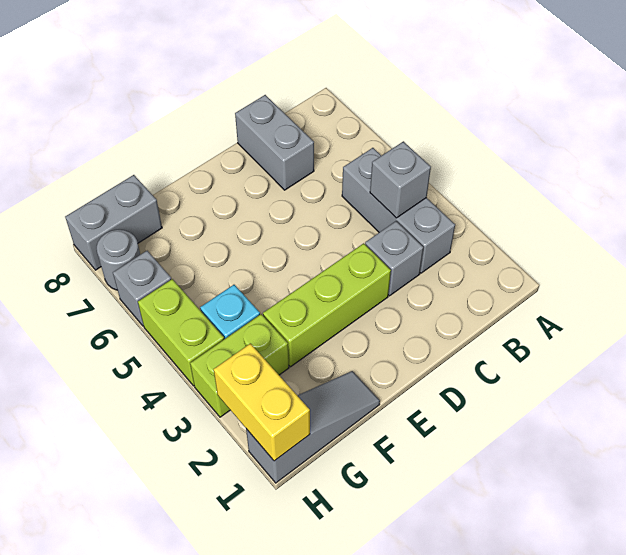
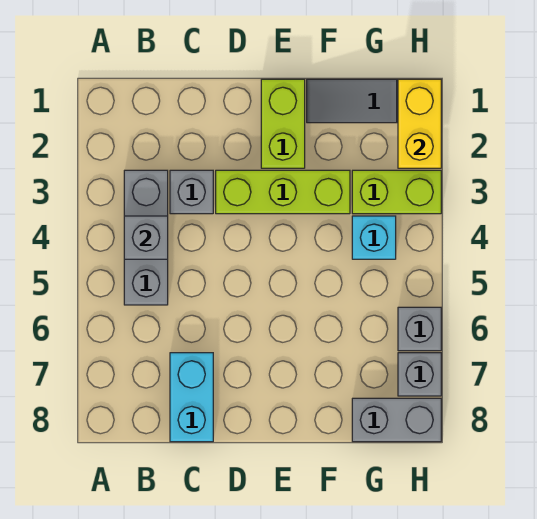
grey 1x2 brick [235,95,314,190] -> cyan 1x2 brick [170,353,213,442]
lime 1x2 brick [138,279,224,386] -> lime 1x2 brick moved to [261,79,305,168]
grey 1x1 round brick [97,230,140,290] -> grey 1x1 brick [398,353,441,396]

